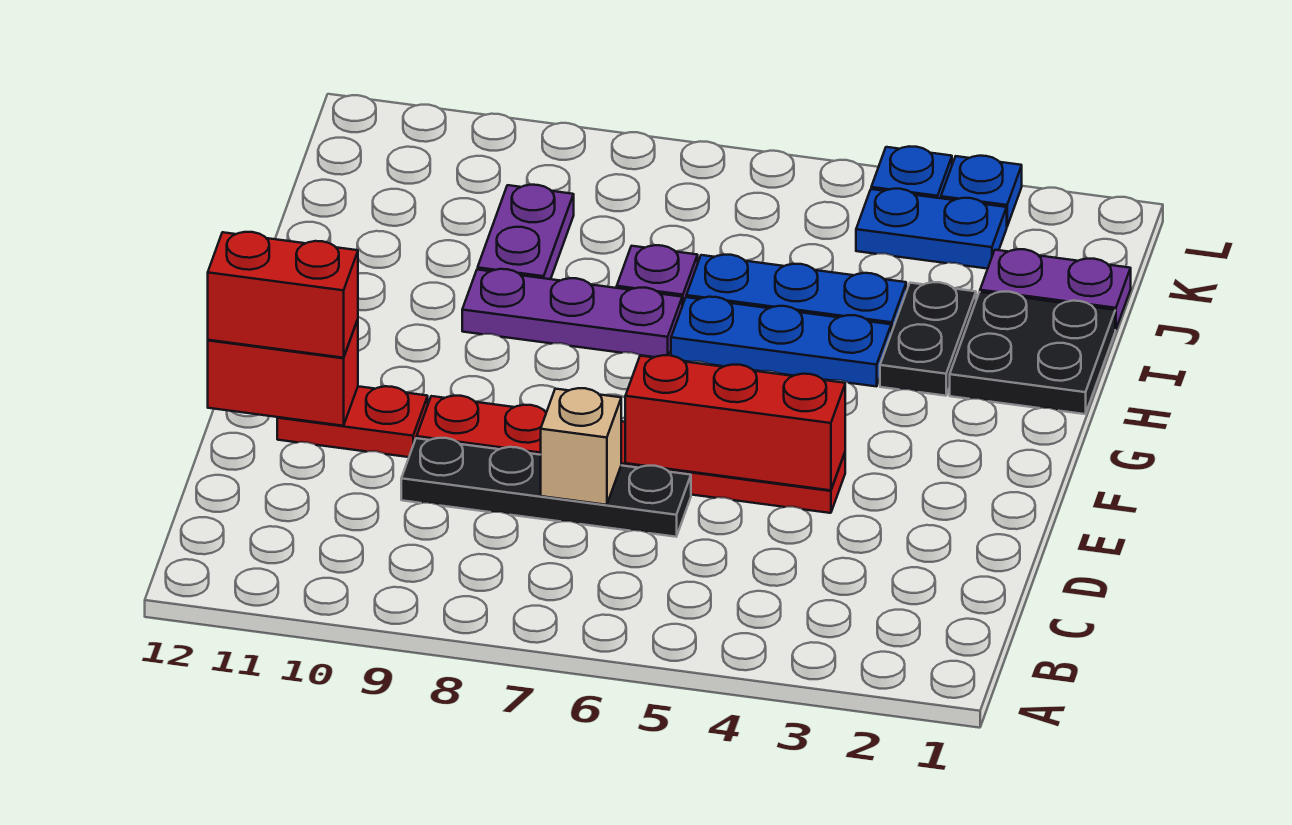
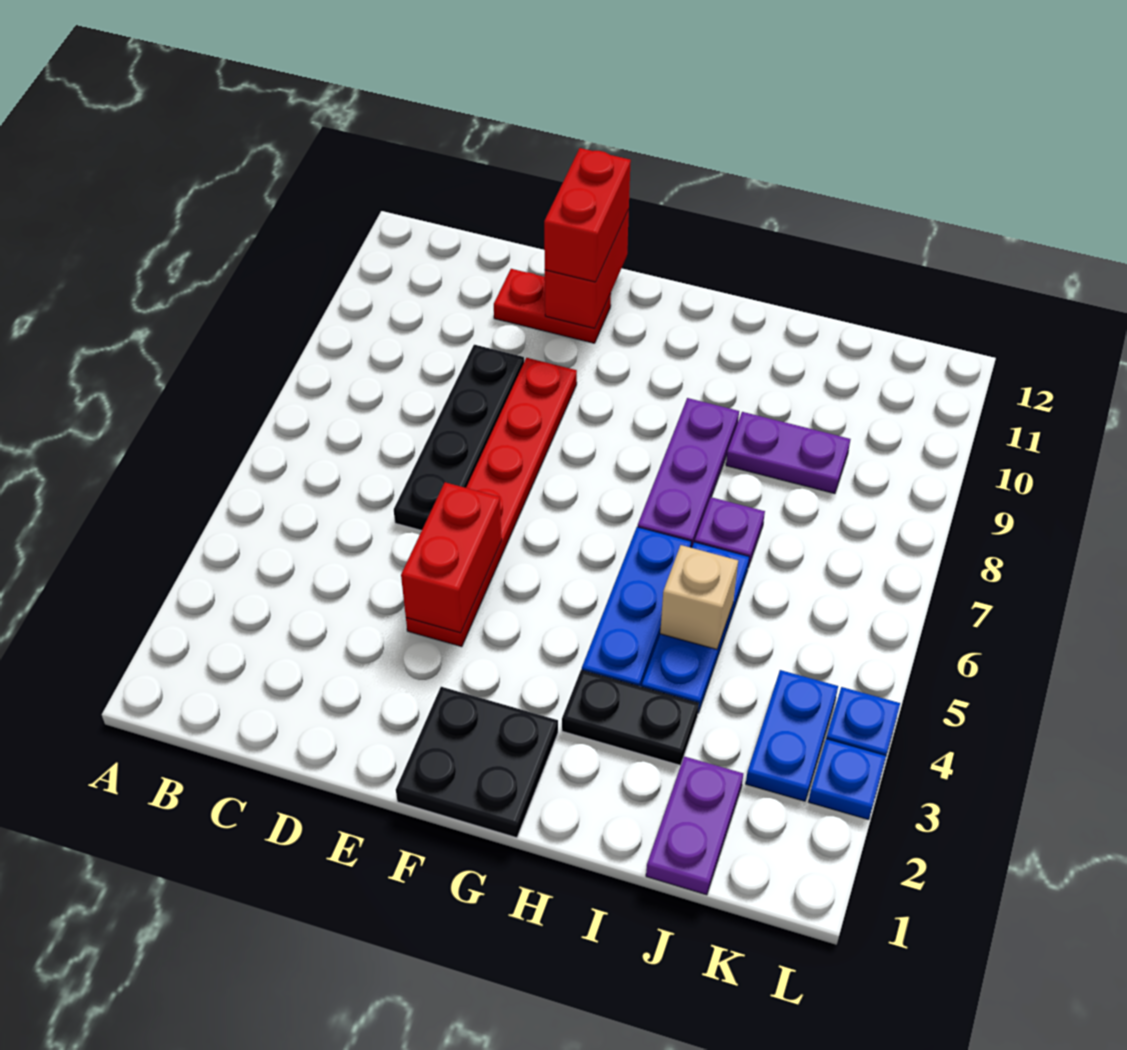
tan 1x1 brick [541,388,621,505] -> tan 1x1 brick moved to [660,545,738,649]
red 1x3 brick [625,355,845,490] -> red 1x2 brick [401,482,502,633]
red 1x2 plate [277,386,428,457] -> red 1x2 plate turned to [494,269,611,343]
black 2x2 plate [950,292,1115,414] -> black 2x2 plate moved to [396,687,558,838]

